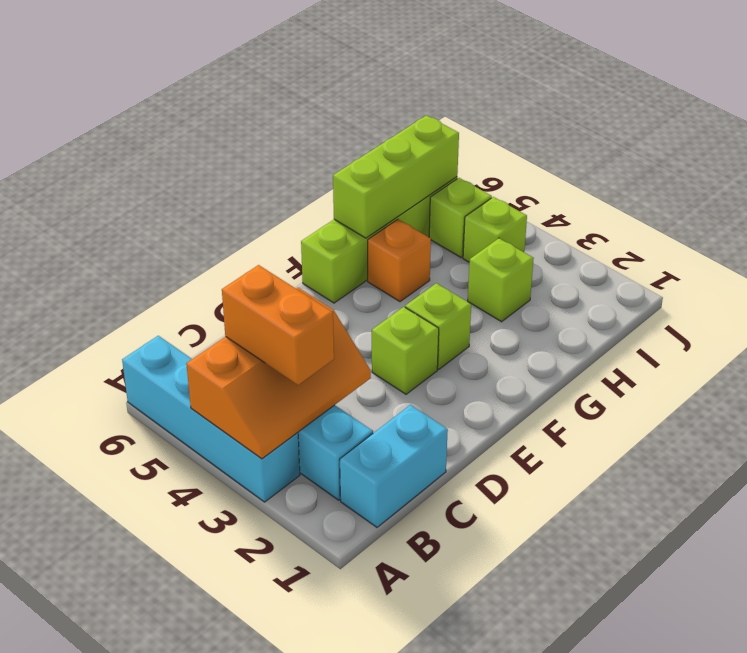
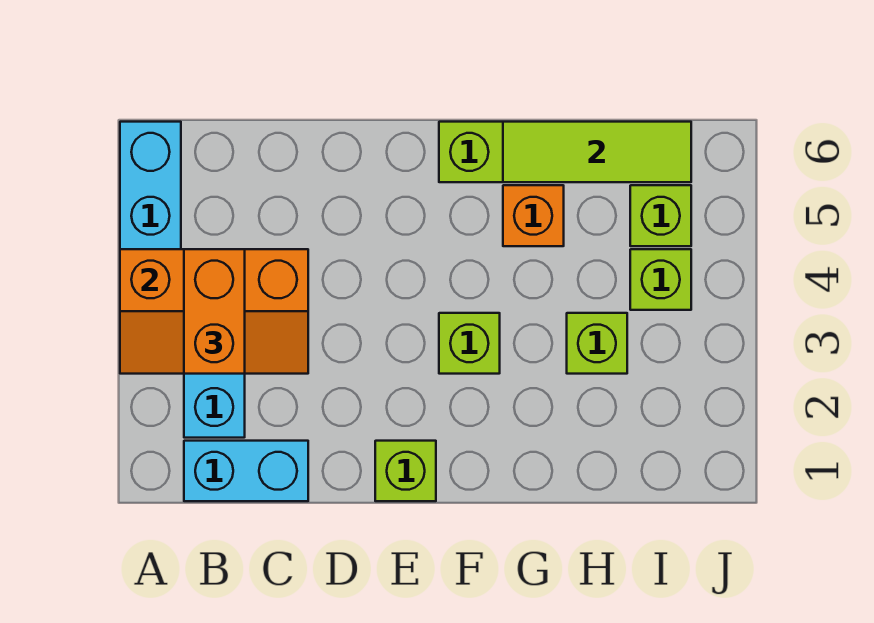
lime 1x1 brick [372,307,439,394] -> lime 1x1 brick moved to [375,441,436,501]
lime 1x3 brick [333,115,459,238] -> lime 1x3 tile [503,122,691,182]

